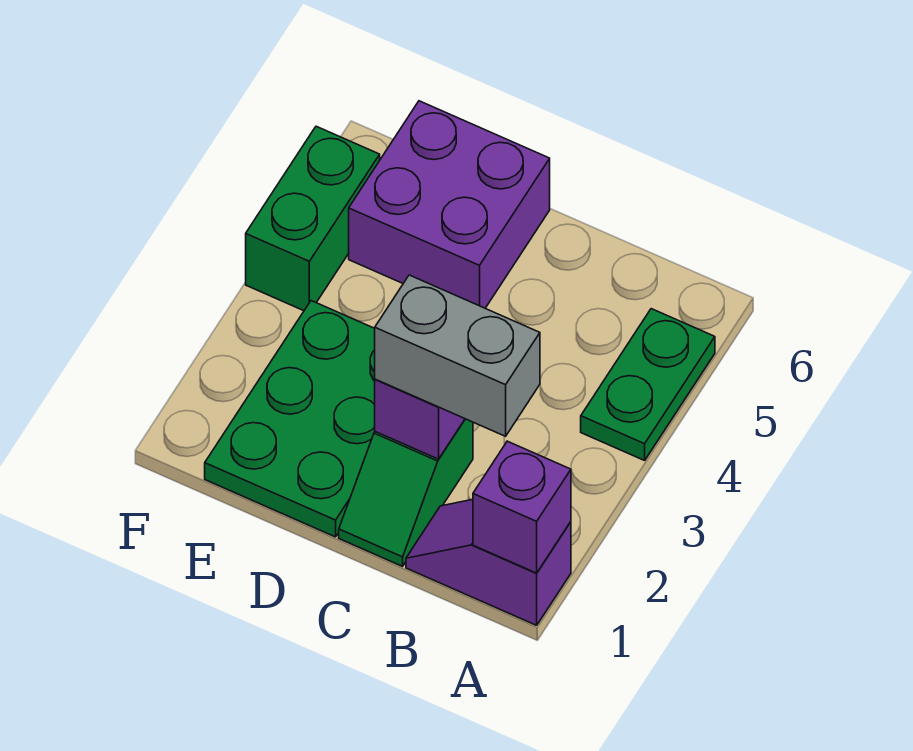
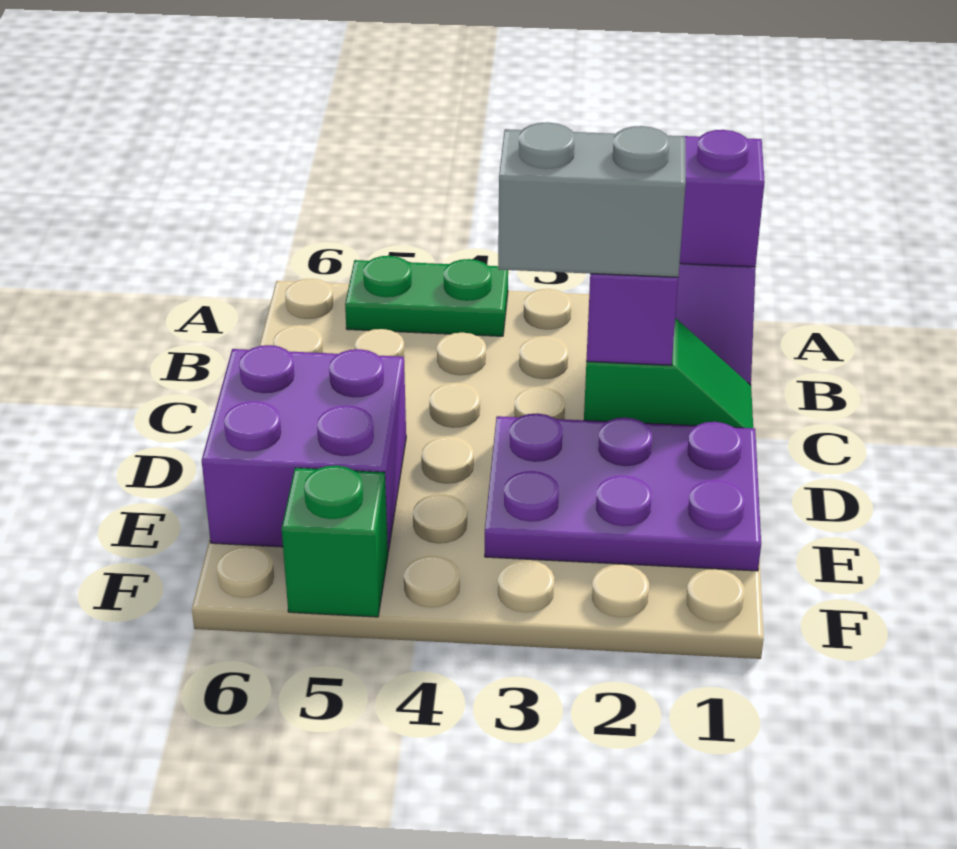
grey 1x2 brick [375,275,540,436] -> grey 1x2 brick turned to [498,122,686,277]
green 2x3 plate [205,301,375,537] -> purple 2x3 plate [485,413,761,571]
green 1x2 brick [246,126,380,311] -> green 1x1 brick [282,465,388,617]

